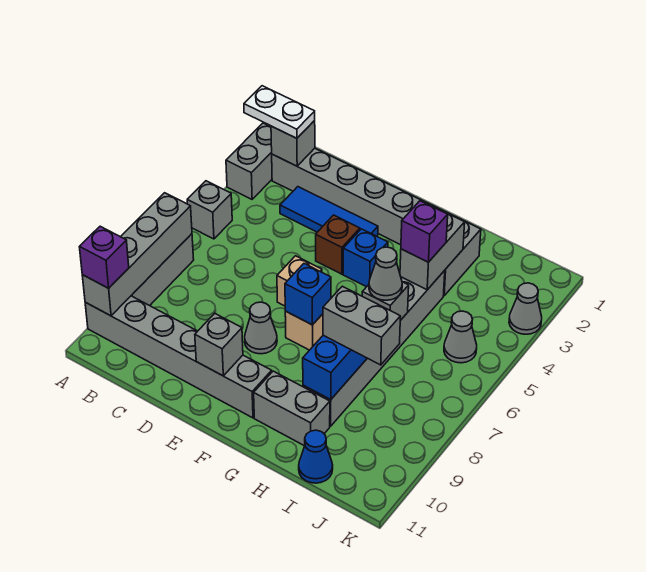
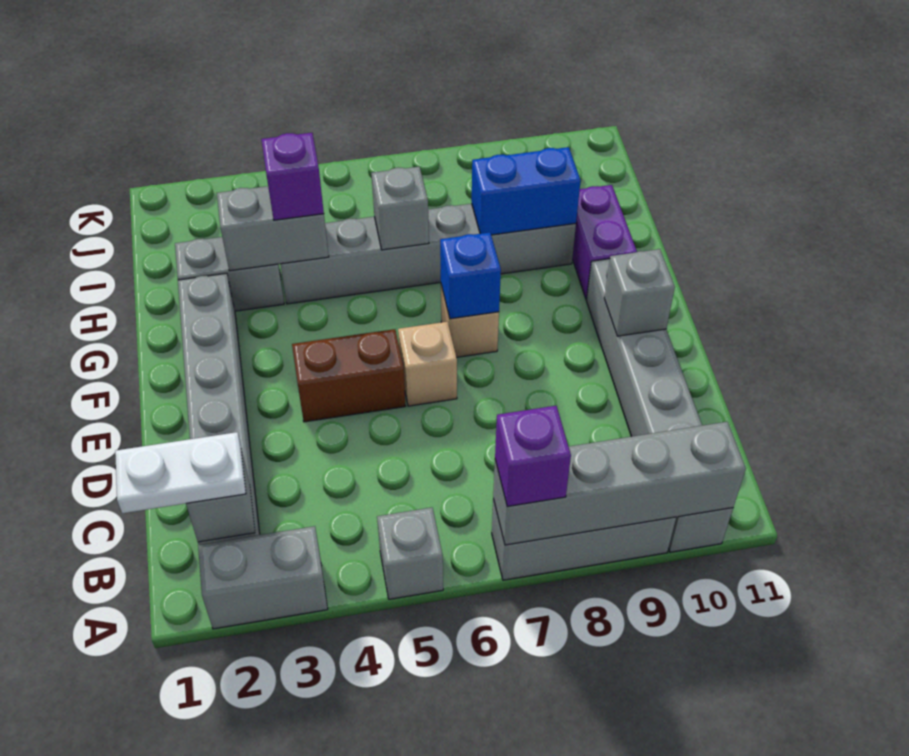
white 1x2 plate [244,86,315,138] -> white 1x2 plate turned to [115,432,246,513]
purple 1x1 brick [80,226,129,288] -> purple 1x1 brick moved to [495,406,571,506]
blue 1x3 tile [280,187,378,236] -> none
brown 1x1 brick [316,215,360,274] -> brown 1x2 brick [292,329,406,422]
grey 1x1 cone [245,302,277,354] -> none
blue 1x1 brick [343,229,388,287] -> none
grey 1x2 brick [254,371,330,446] -> purple 1x2 brick [572,185,637,299]
grey 1x1 cone [369,247,402,300] -> none
grey 1x2 brick [323,286,400,365] -> none
blue 1x1 cone [299,430,333,483] -> none
grey 1x1 cone [444,311,477,363] -> none
grey 1x1 cone [509,283,542,334] -> none

